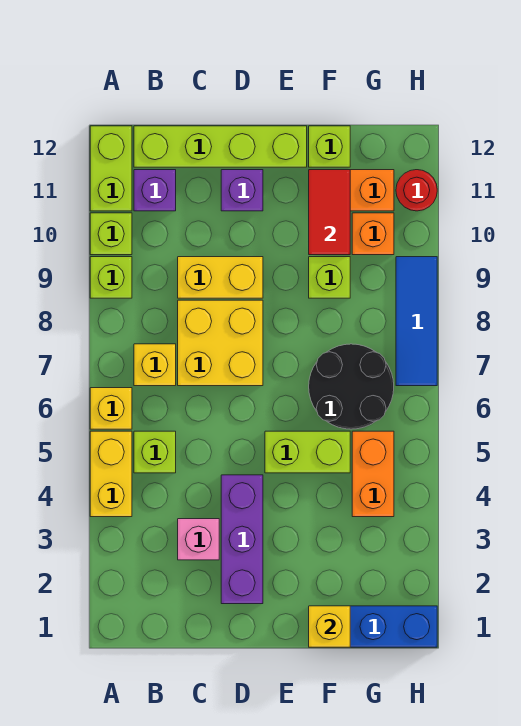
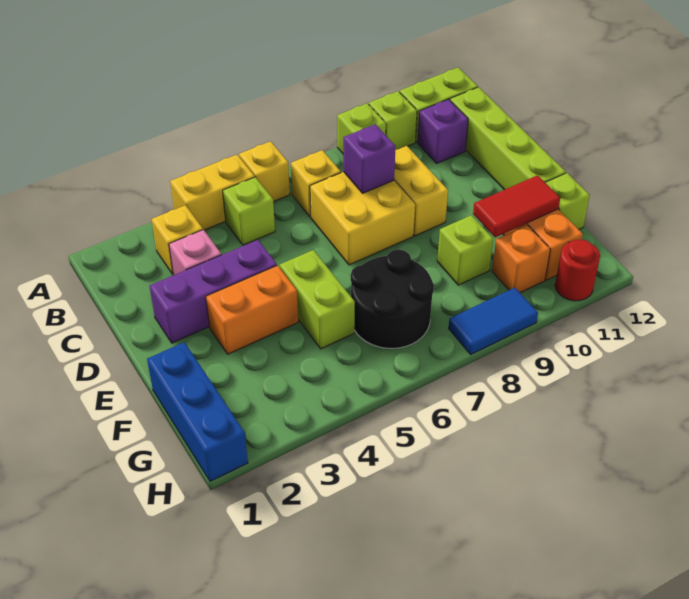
purple 1x1 brick [221,170,263,211] -> purple 1x1 brick moved to [343,124,396,193]
yellow 1x1 brick [309,606,350,647] -> yellow 1x1 brick moved to [152,205,203,274]
orange 1x2 brick [352,431,394,517] -> orange 1x2 brick moved to [206,265,298,354]
blue 1x3 tile [396,257,437,386] -> blue 1x2 tile [448,288,538,354]

